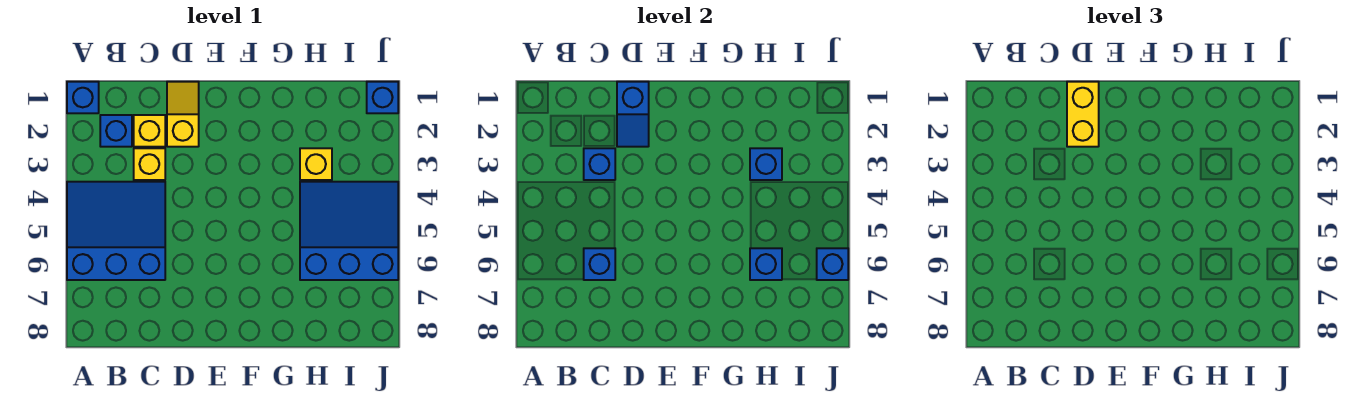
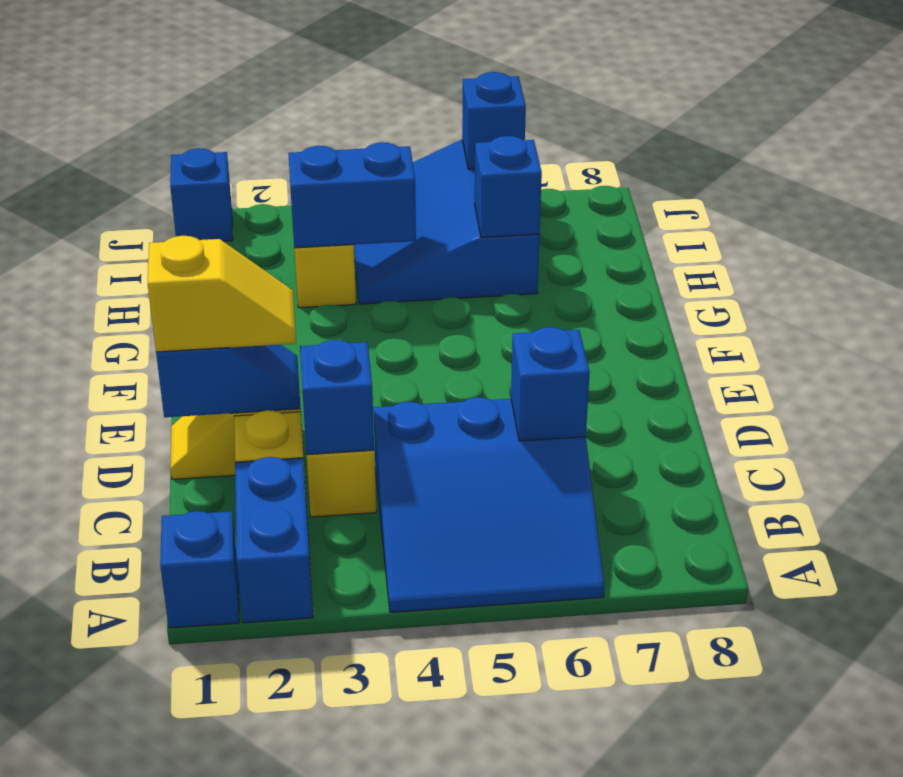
blue 3x3 slope [67,182,165,280] -> blue 3x3 slope turned to [373,397,604,612]
blue 1x1 brick [100,115,132,147] -> blue 1x2 brick [235,457,313,623]
yellow 1x2 brick [1067,82,1099,147] -> yellow 1x2 slope [148,236,296,352]
blue 1x1 brick [750,148,782,180] -> blue 1x2 brick [288,142,416,248]

